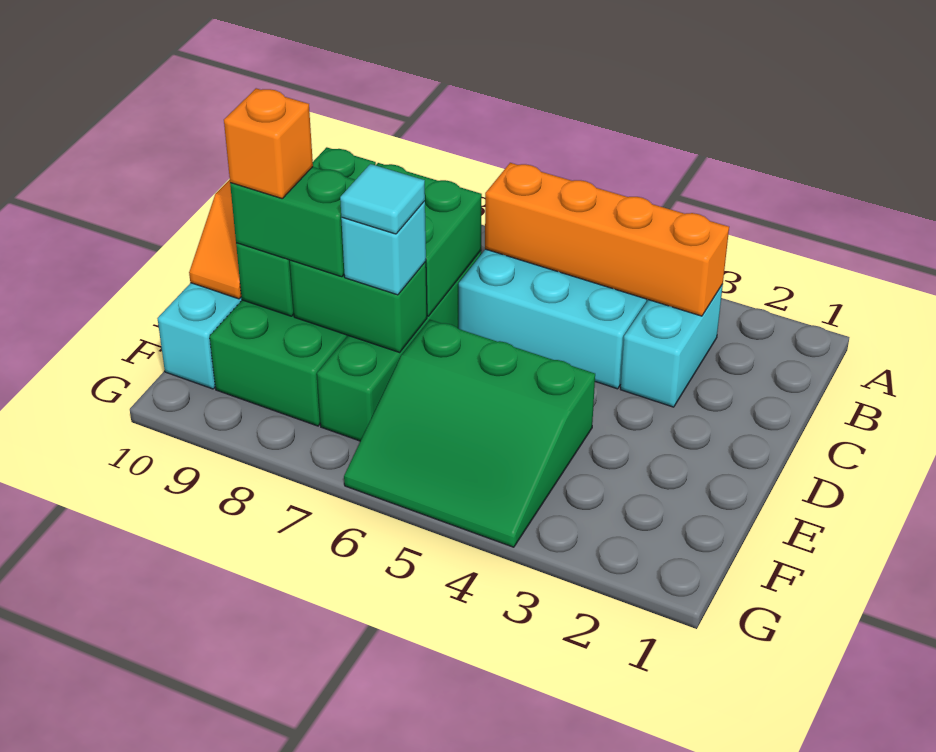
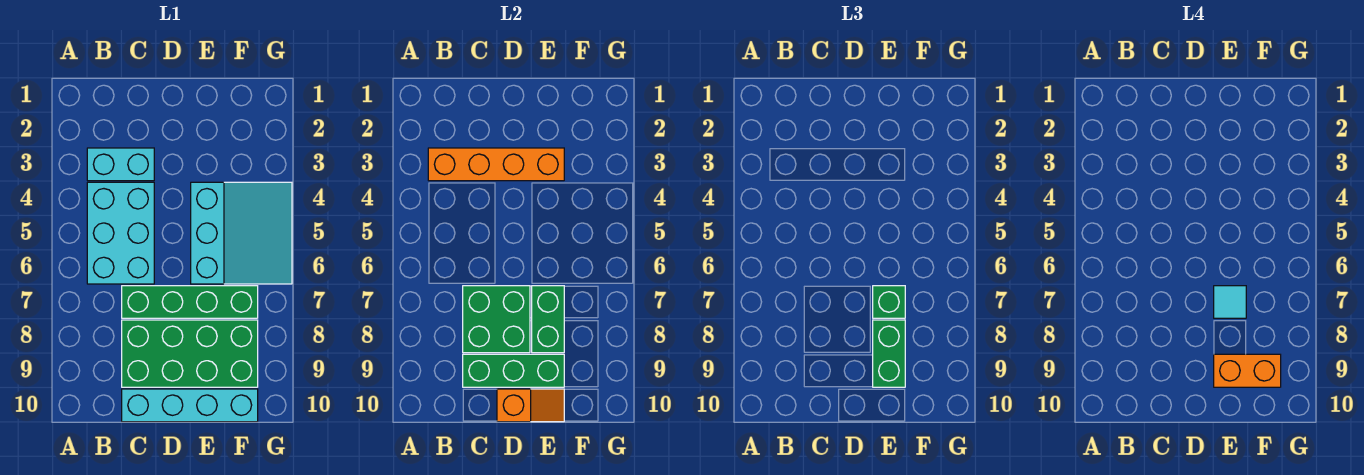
orange 1x4 brick [485,163,729,316] -> orange 1x4 brick turned to [428,148,564,181]
green 3x3 slope [344,320,595,547] -> cyan 3x3 slope [191,182,292,284]
cyan 1x1 brick [341,201,426,295] -> green 1x1 brick [873,286,905,318]
orange 1x1 brick [224,88,313,198] -> orange 1x2 brick [1214,354,1281,387]

